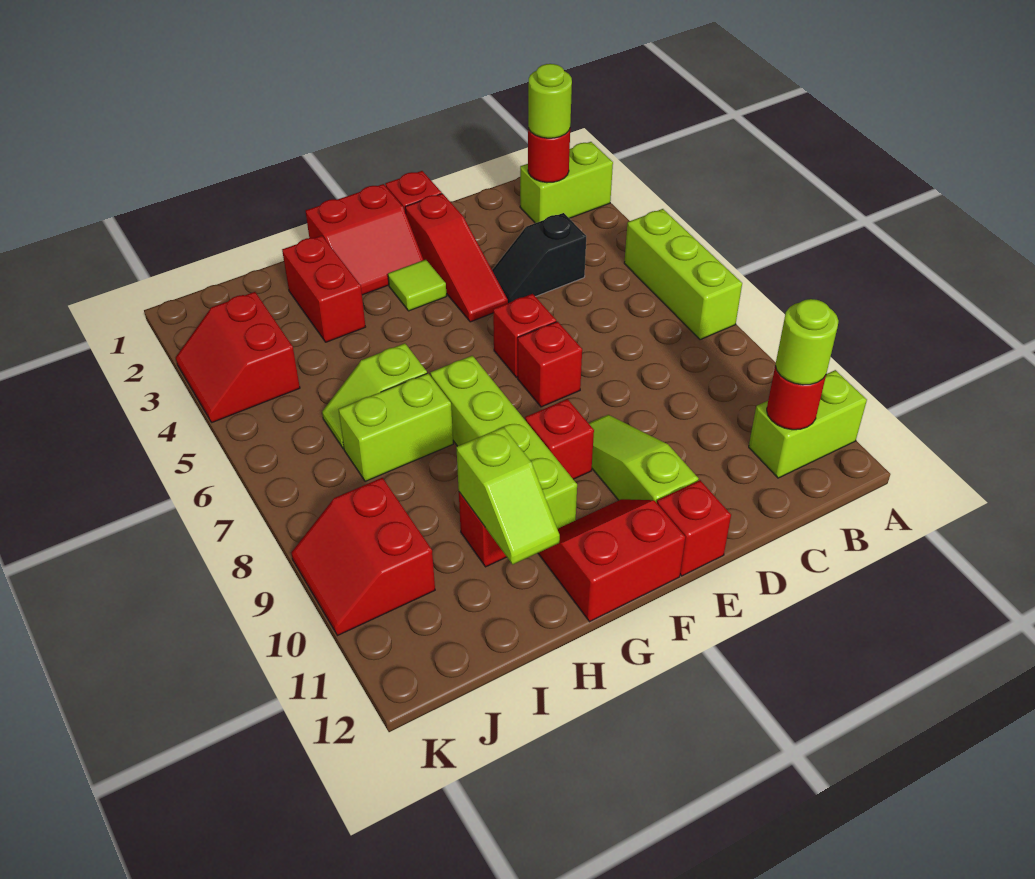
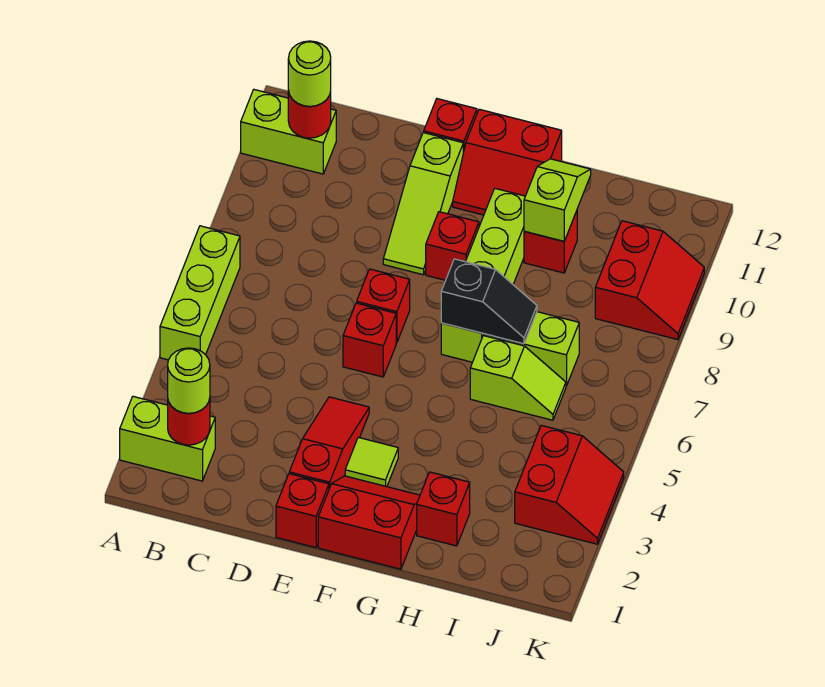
black 1x2 slope [492,213,586,303] -> black 1x2 slope moved to [441,259,537,344]
red 1x2 brick [282,236,365,342] -> red 1x1 brick [417,472,470,546]

